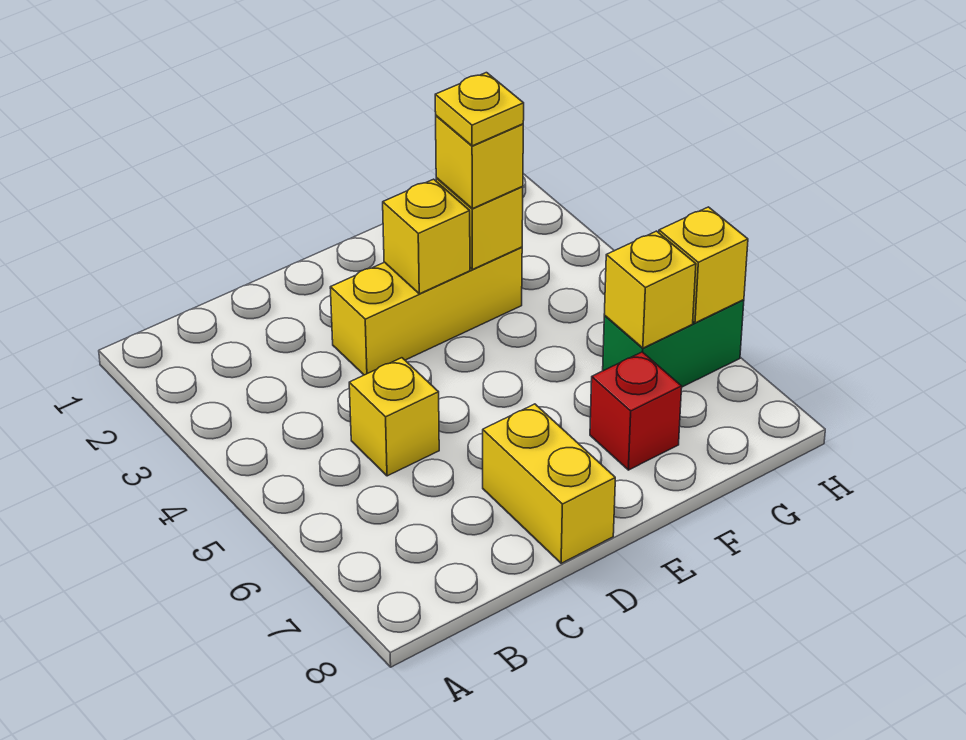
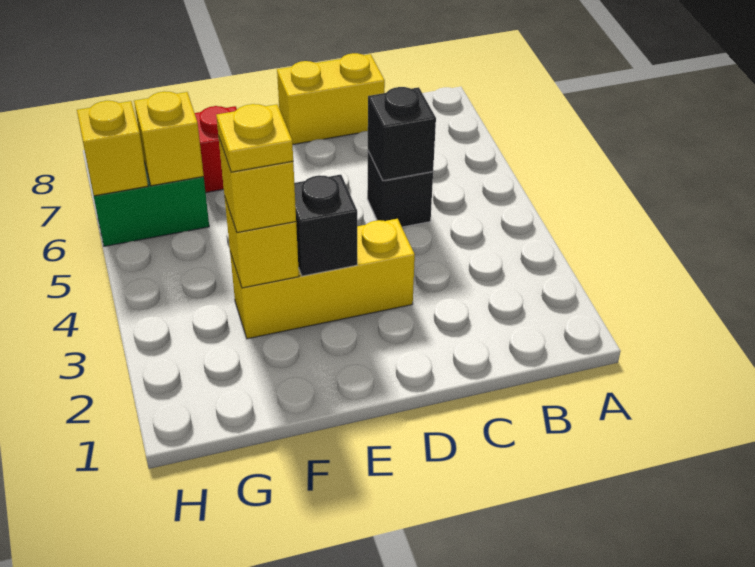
yellow 1x1 brick [349,358,439,476] -> black 1x1 brick [367,151,433,227]
none -> black 1x1 brick [368,87,436,181]
yellow 1x2 brick [483,404,615,563] -> yellow 1x2 brick turned to [277,53,385,144]
yellow 1x1 brick [383,179,470,294] -> black 1x1 brick [294,175,357,276]

